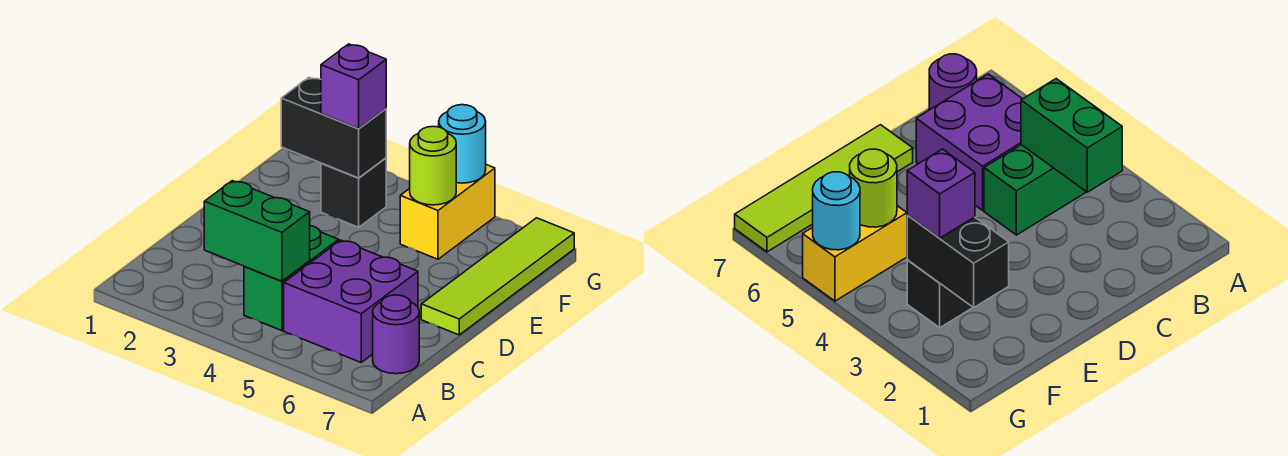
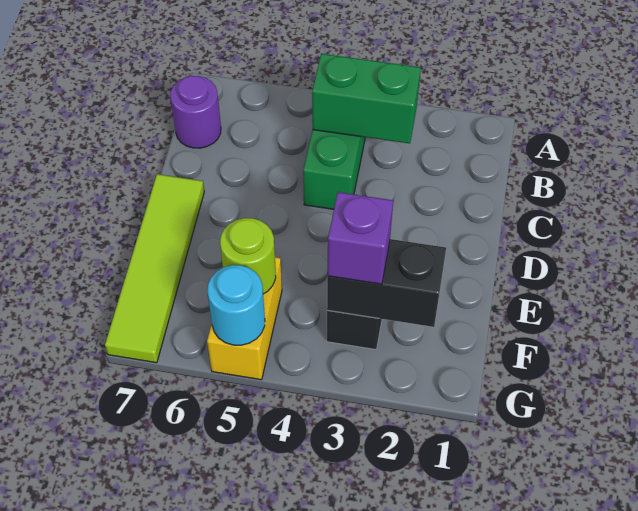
purple 2x2 brick [284,240,418,362] -> none

